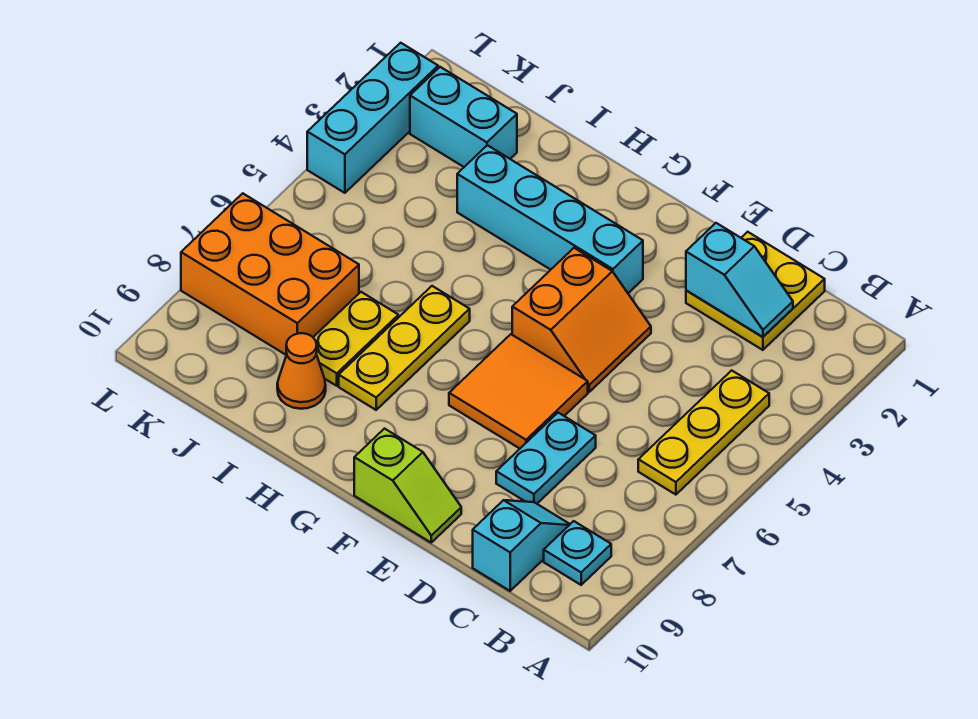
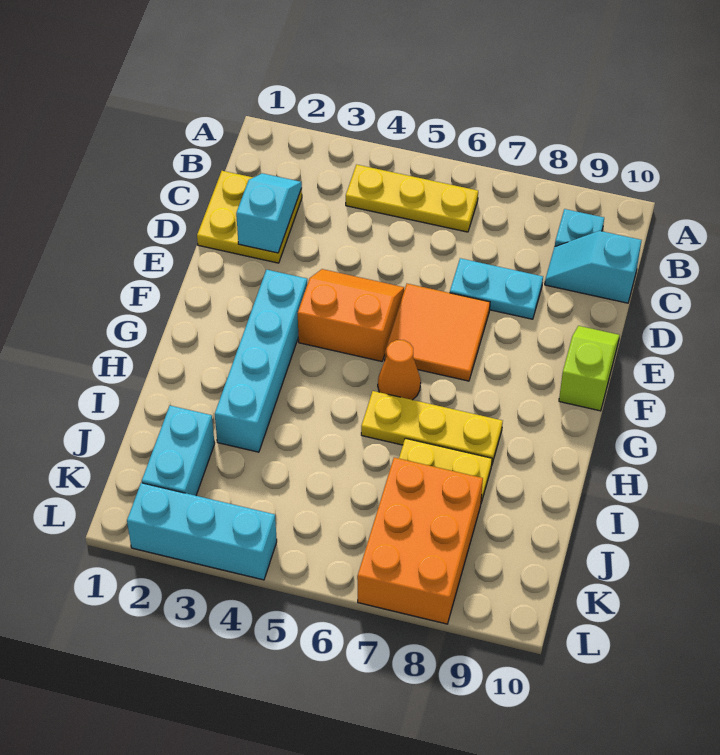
orange 1x1 cone [277,333,326,409] -> orange 1x1 cone moved to [378,340,421,400]

